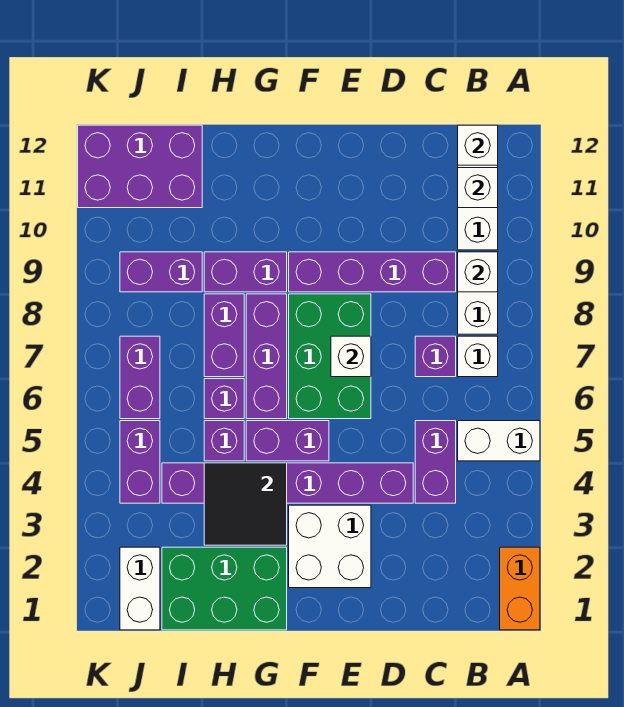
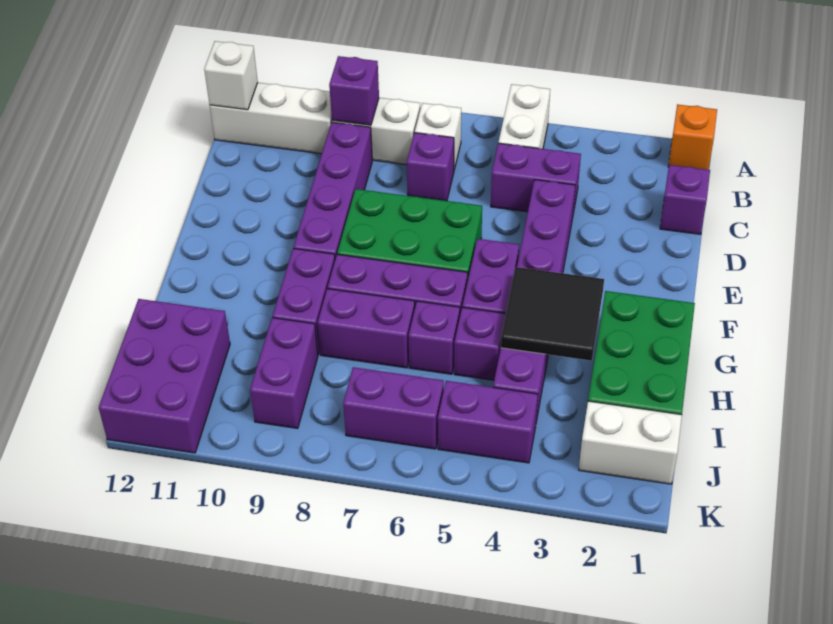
orange 1x2 brick [500,547,540,630] -> orange 1x1 brick [669,104,717,170]
white 1x1 brick [458,252,498,292] -> purple 1x1 brick [329,56,379,125]
white 1x1 brick [458,168,498,208] -> none
none -> purple 1x1 brick [660,165,710,234]
white 2x2 brick [289,505,371,588] -> none
white 1x1 brick [331,336,371,377] -> none

